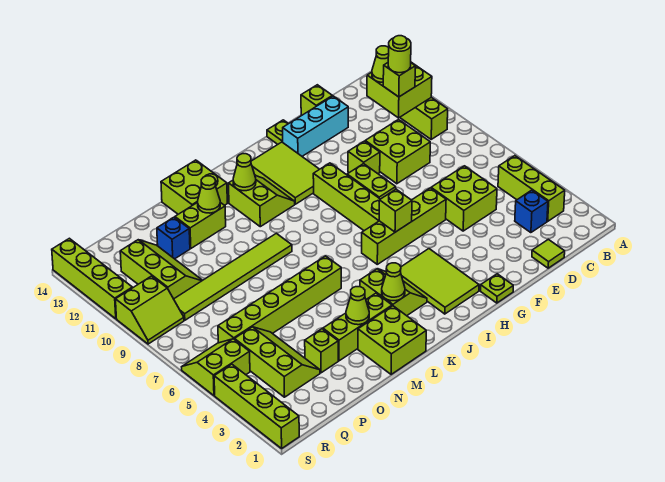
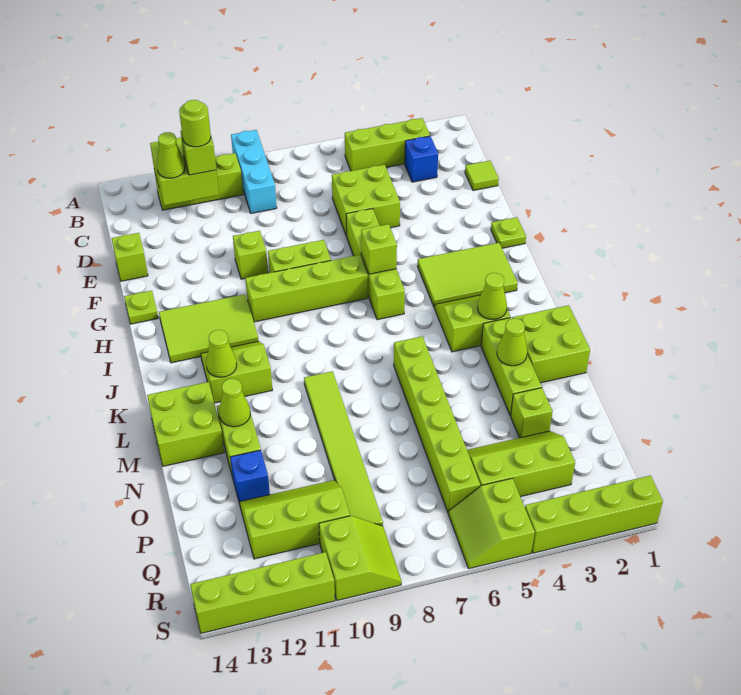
lime 2x2 brick [365,120,430,184] -> none
cyan 1x3 brick [283,96,348,156] -> cyan 1x3 brick moved to [231,130,277,213]

